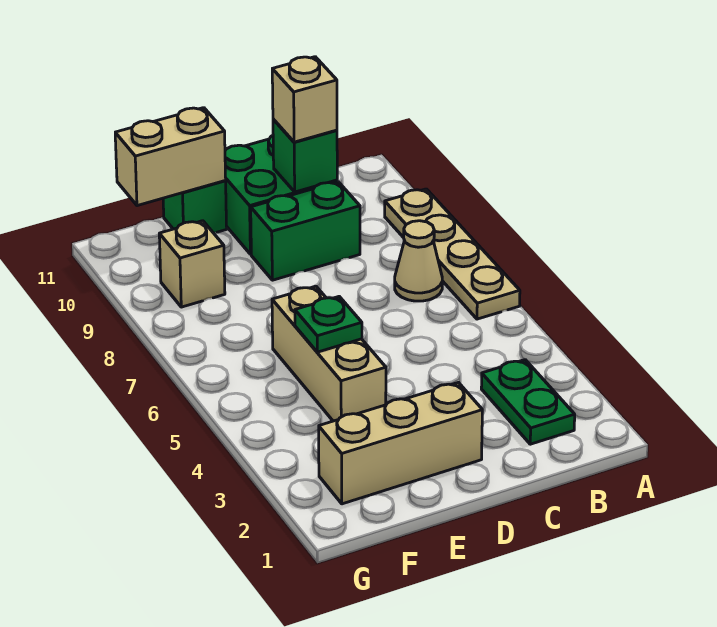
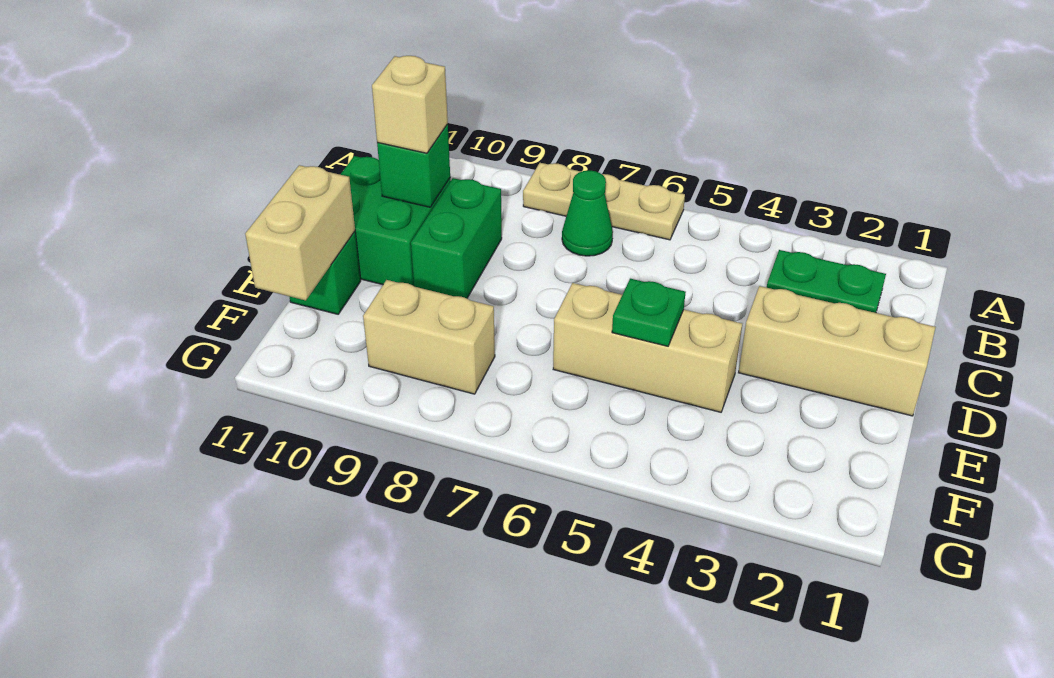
tan 1x4 plate [385,189,520,319] -> tan 1x3 plate [523,163,685,240]
tan 1x1 cone [395,221,442,301] -> green 1x1 cone [562,171,613,256]
tan 1x3 brick [319,383,482,504] -> tan 1x3 brick turned to [739,286,936,416]
tan 1x1 brick [159,221,225,307] -> tan 1x2 brick [363,280,495,394]

